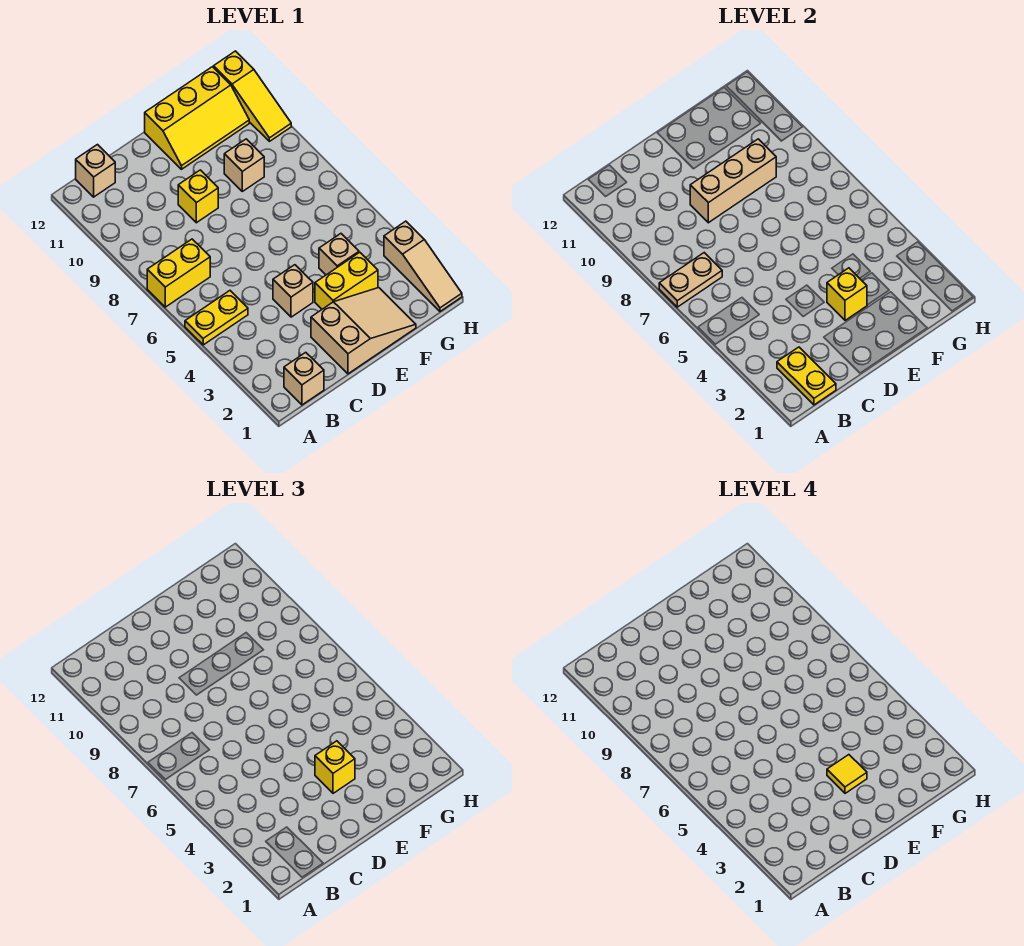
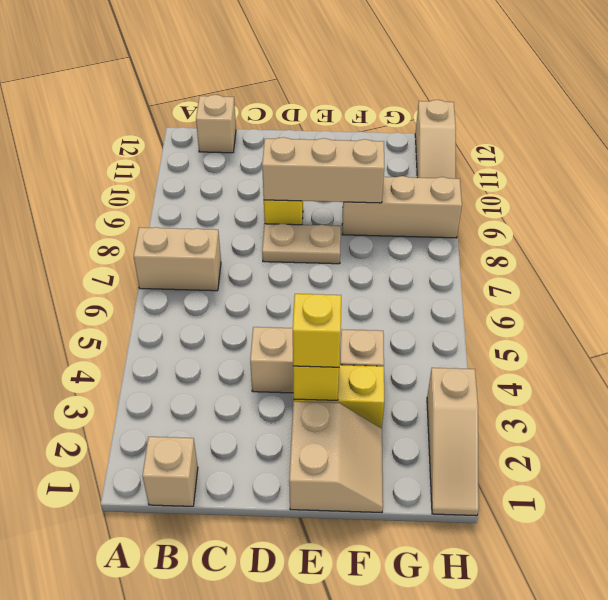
yellow 1x2 plate [185,291,248,345] -> none
yellow 1x2 brick [147,239,210,307] -> tan 1x2 brick [134,227,221,291]
tan 1x2 plate [659,253,722,307] -> tan 1x2 plate moved to [262,224,341,264]
yellow 1x2 plate [777,347,836,405] -> none
tan 2x3 slope [311,288,416,374] -> tan 2x2 slope [289,401,383,513]
yellow 1x1 tile [827,755,867,793] -> none
yellow 2x3 slope [145,67,249,169] -> none
tan 1x1 brick [224,139,264,191] -> tan 1x3 brick [342,176,462,238]
yellow 1x3 slope [214,51,291,141] -> tan 1x3 slope [415,100,456,179]

